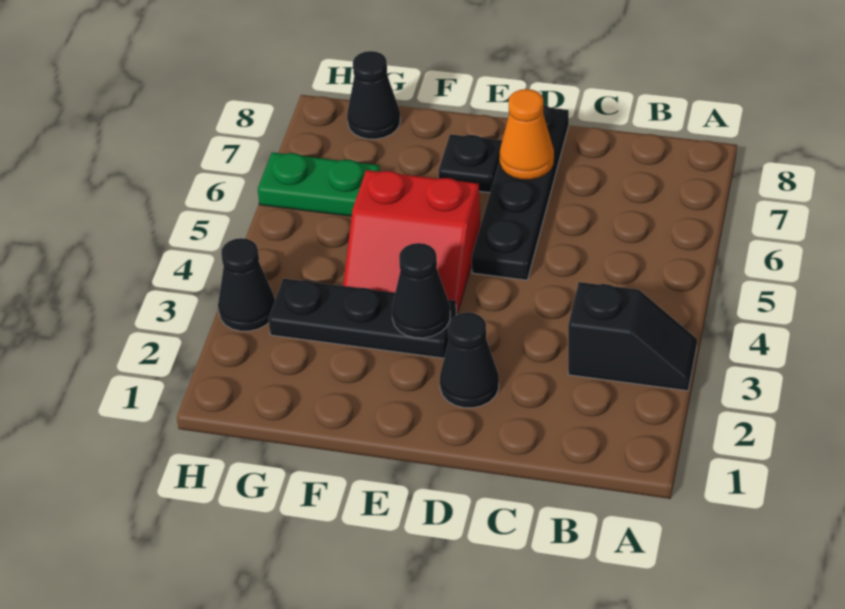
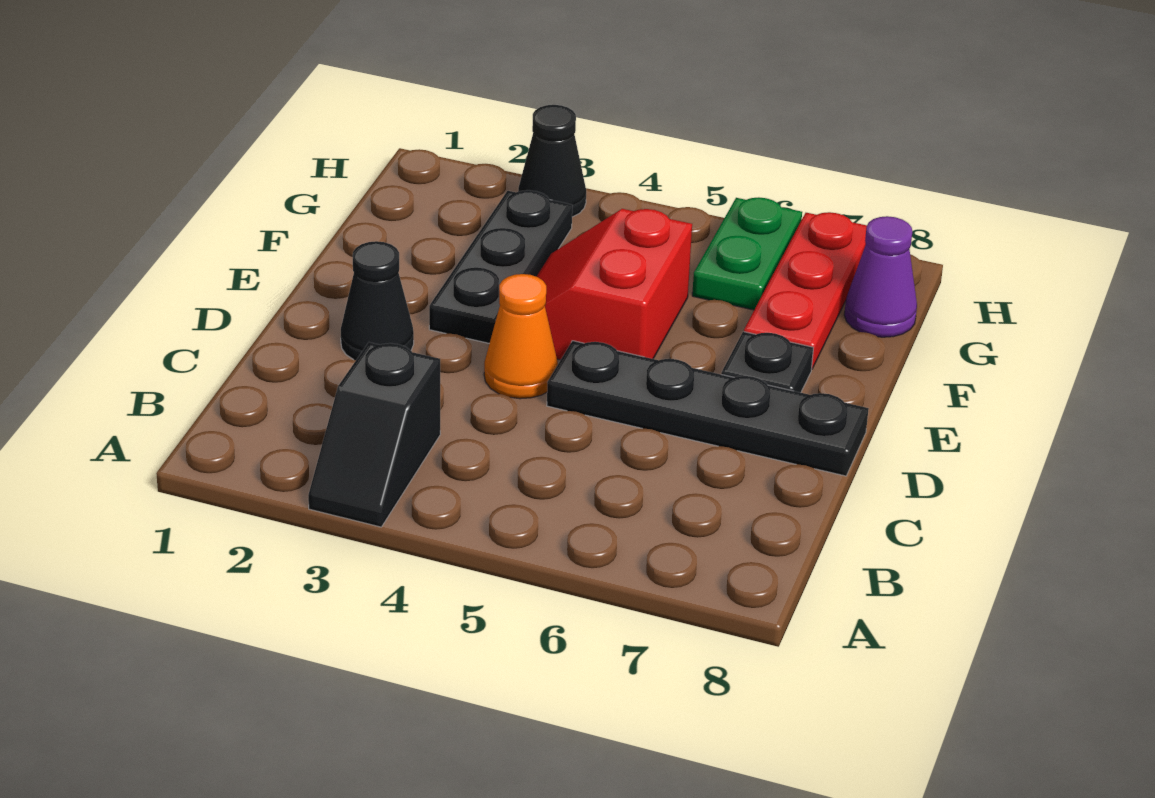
orange 1x1 cone [500,89,554,180] -> orange 1x1 cone moved to [484,274,558,399]
black 1x1 cone [392,243,450,338] -> none
none -> red 1x3 plate [744,212,867,369]
black 1x1 cone [347,51,400,139] -> purple 1x1 cone [844,216,917,337]

